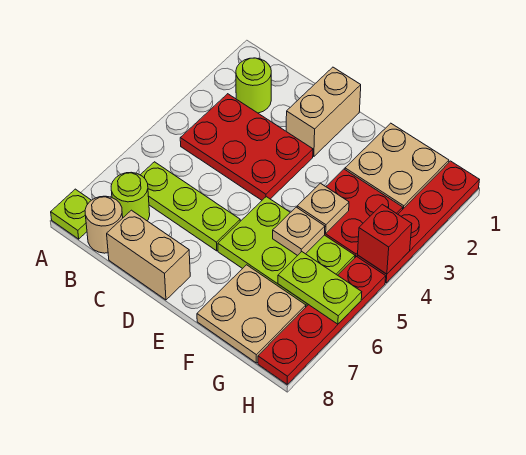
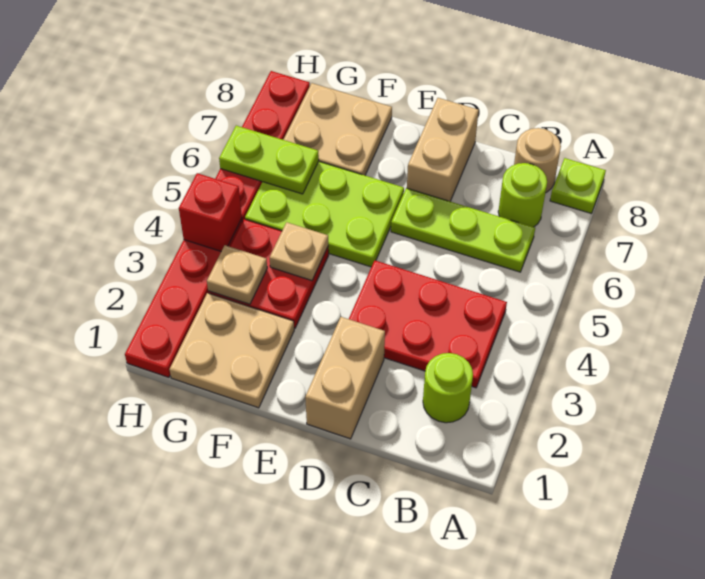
tan 1x2 brick [107,210,190,300] -> tan 1x2 brick turned to [407,98,479,201]
tan 1x1 plate [273,207,325,256] -> tan 1x1 plate moved to [207,245,267,304]

